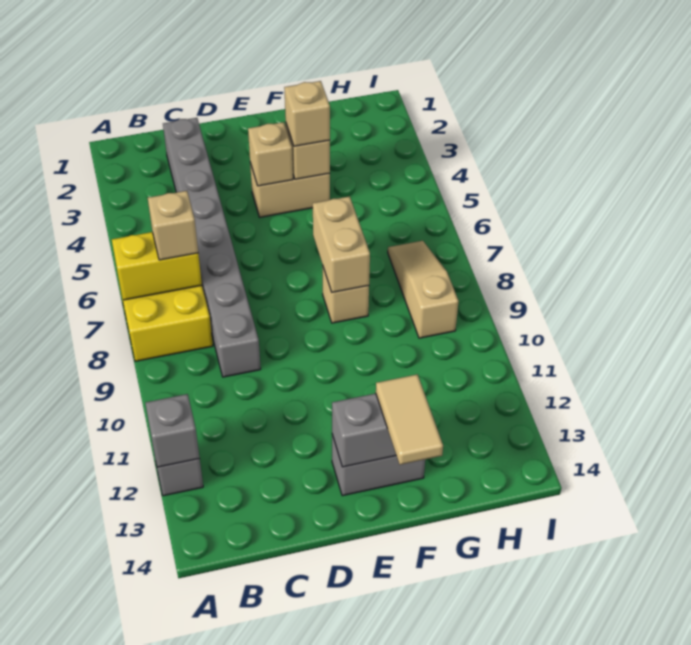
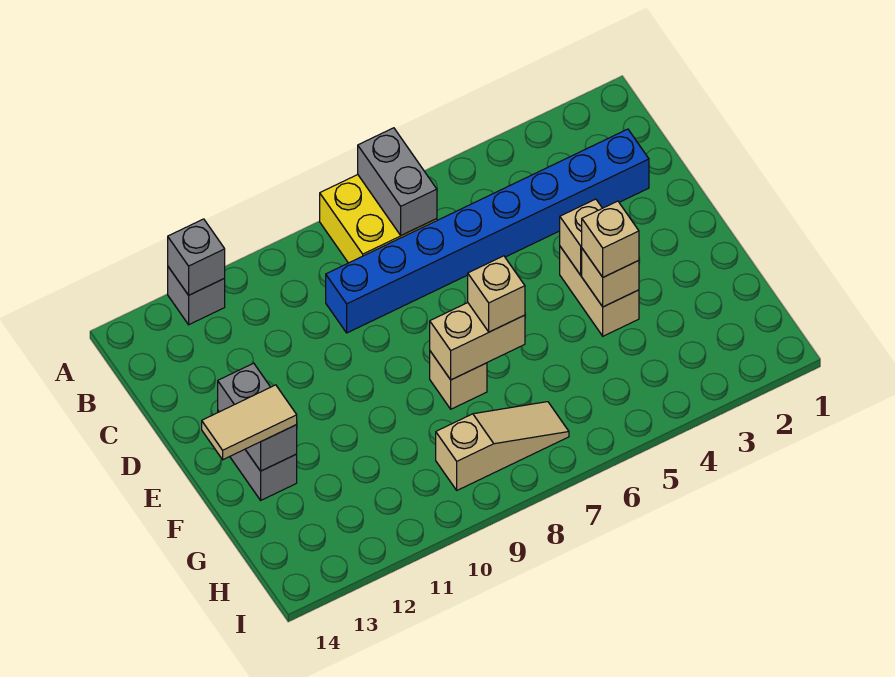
yellow 1x2 brick [112,232,202,300] -> grey 1x2 brick [358,128,437,235]
tan 1x1 brick [148,191,198,260] -> tan 1x1 brick moved to [468,256,525,332]
grey 1x8 brick [163,118,261,377] -> blue 1x8 brick [326,129,649,333]

